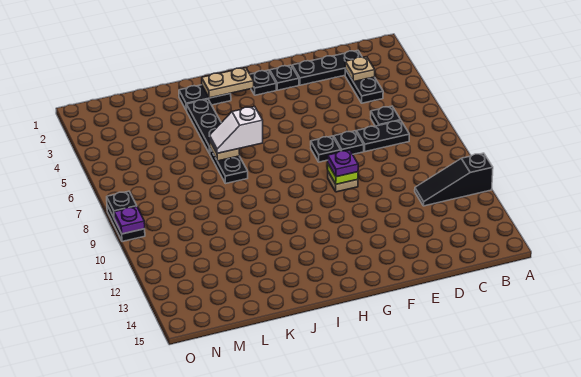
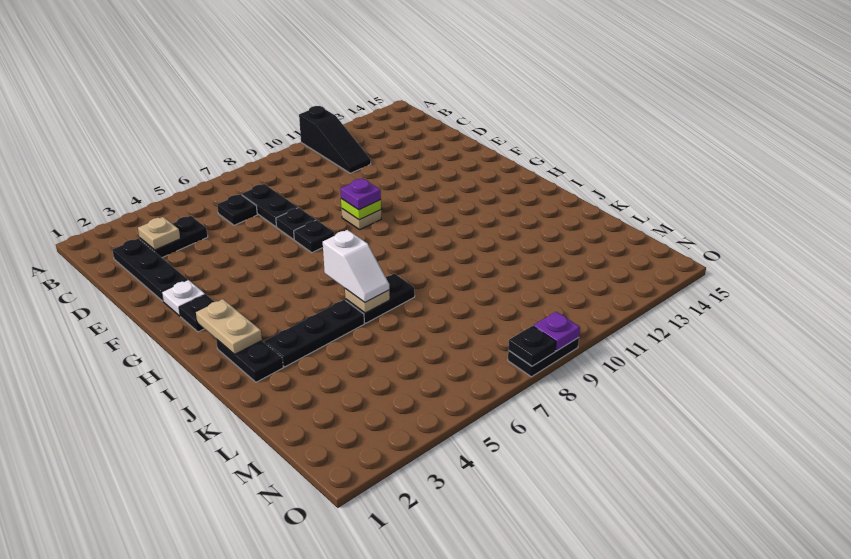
black 1x1 plate [270,65,299,90] -> white 1x1 plate [162,280,205,316]

